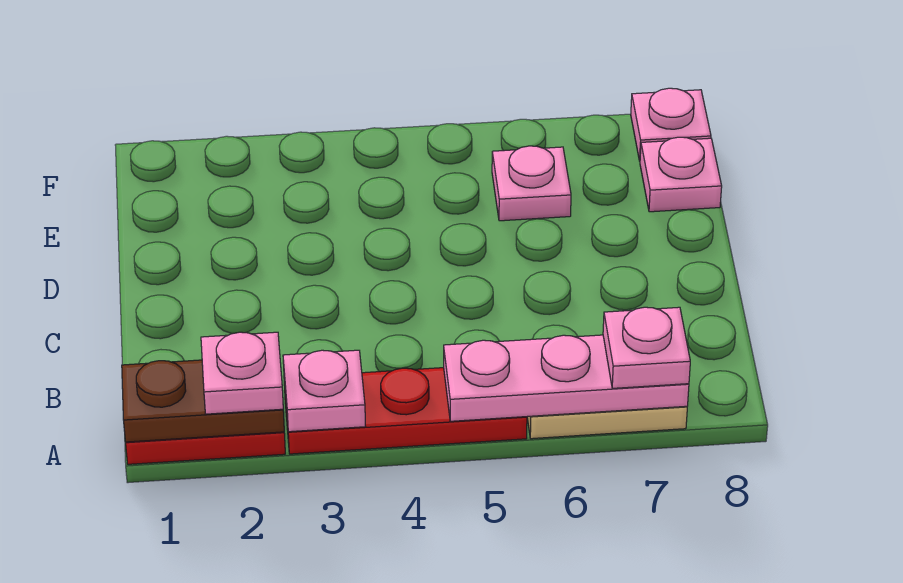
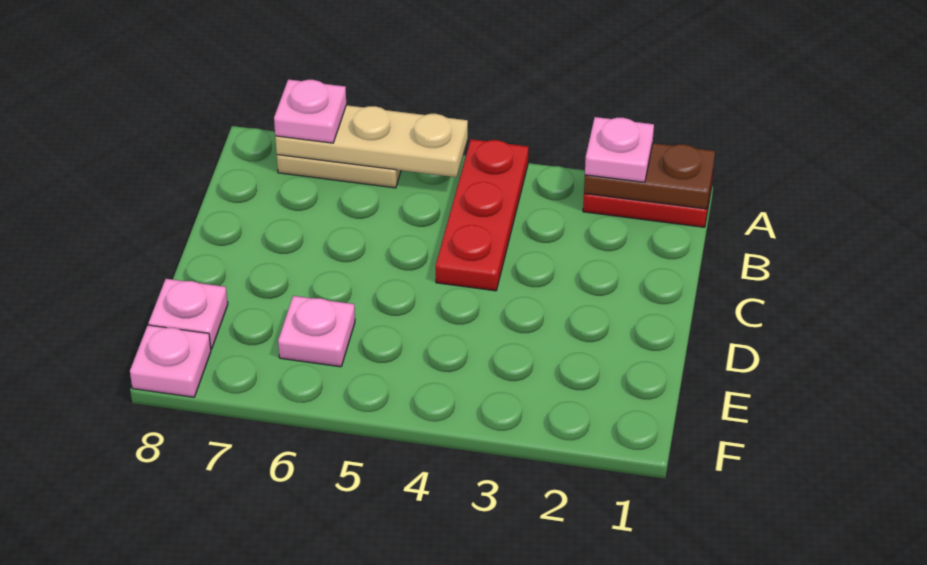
red 1x3 plate [284,368,527,454] -> red 1x3 plate turned to [436,139,528,291]
pink 1x1 plate [283,350,365,432] -> none
pink 1x3 plate [444,335,689,421] -> tan 1x3 plate [275,105,468,177]

